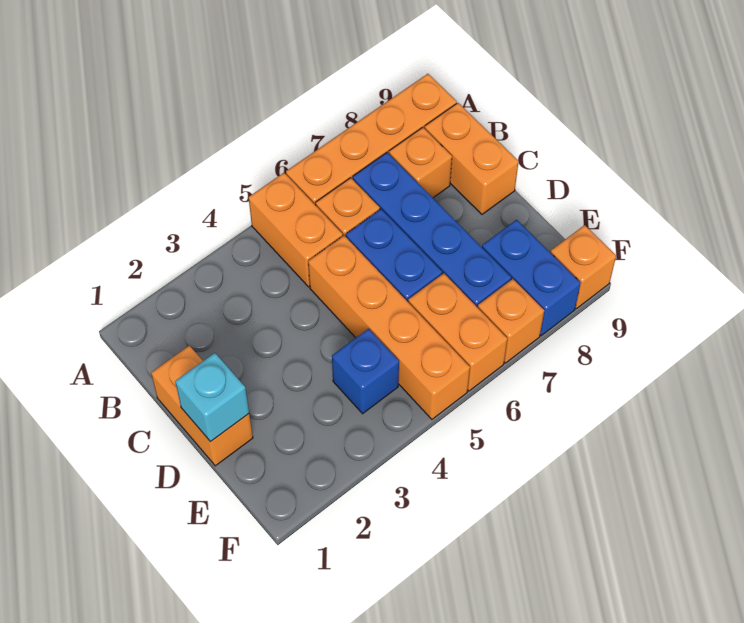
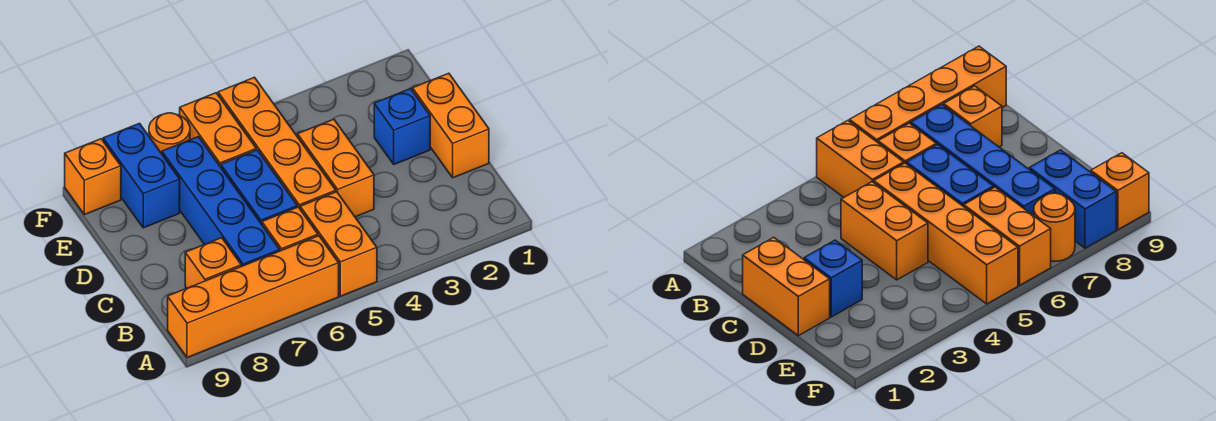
orange 1x2 brick [425,103,519,214] -> orange 1x2 brick moved to [298,119,374,217]
cyan 1x1 brick [175,353,249,442] -> none
blue 1x1 brick [332,329,399,414] -> blue 1x1 brick moved to [374,89,430,164]
orange 1x1 brick [478,279,544,363] -> orange 1x1 round brick [149,113,190,154]

